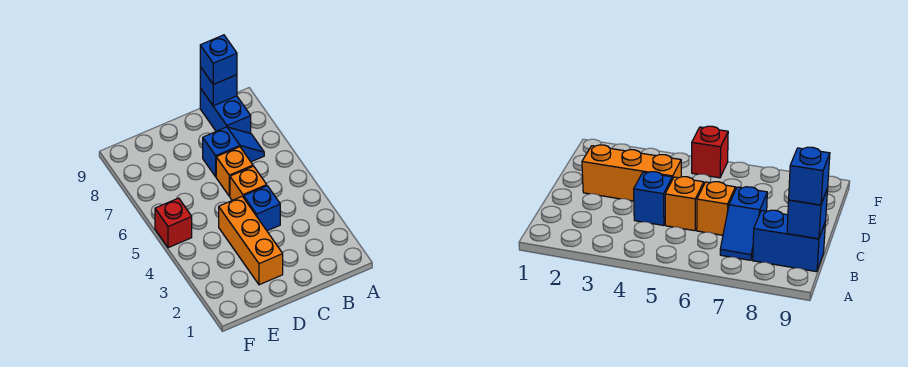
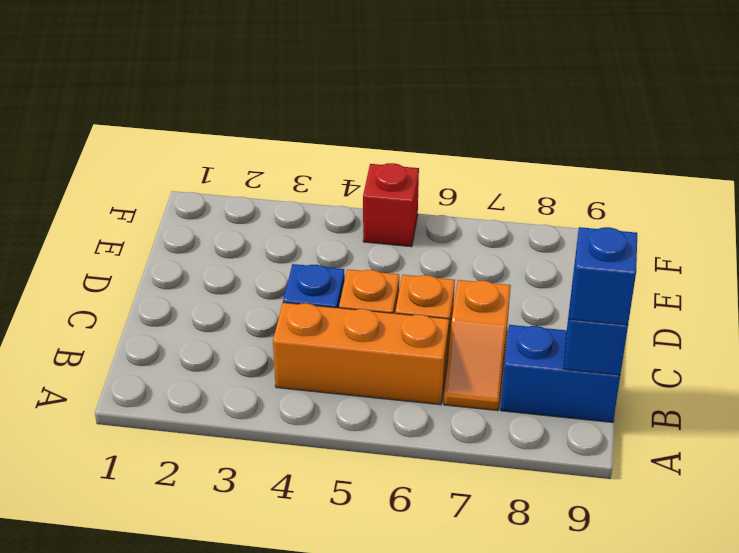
blue 1x2 slope [203,127,264,177] -> orange 1x2 slope [444,280,511,411]
orange 1x3 brick [219,196,283,285] -> orange 1x3 brick moved to [273,303,449,405]

